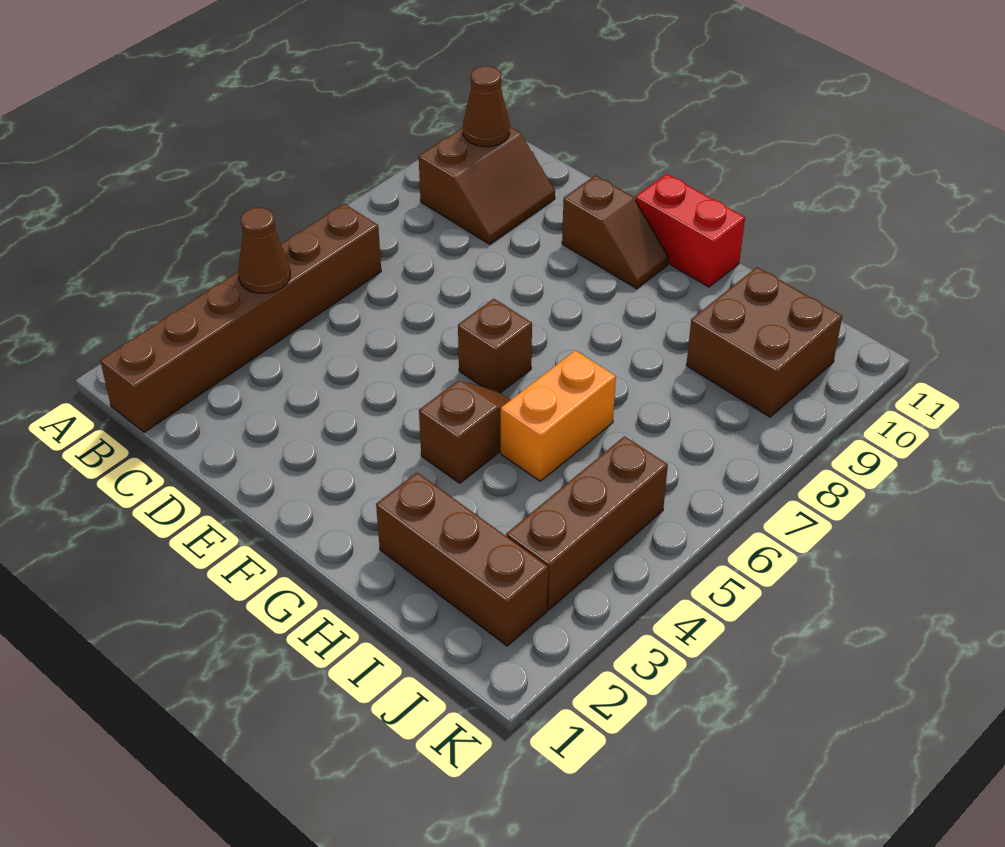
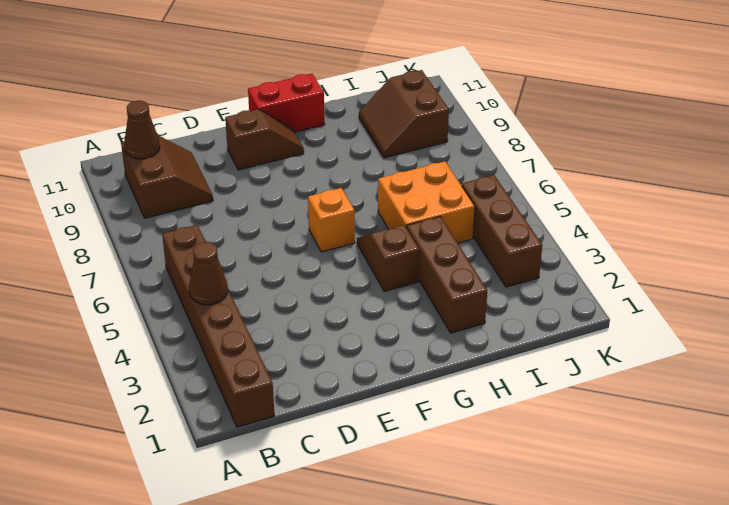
brown 1x1 brick [458,299,532,393] -> orange 1x1 brick [308,188,355,252]
brown 1x3 brick [376,473,548,646] -> brown 1x3 brick turned to [407,216,487,333]
orange 1x2 brick [501,351,616,481] -> orange 2x2 brick [378,161,475,243]
brown 2x2 brick [686,267,842,417] -> brown 2x2 slope [359,70,449,158]

